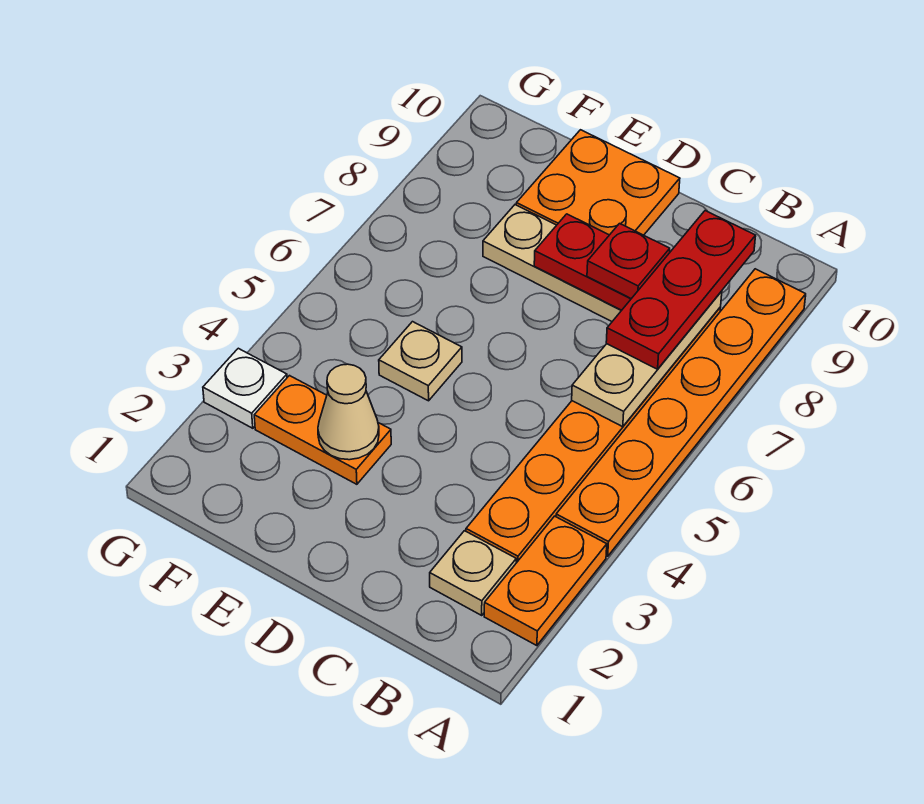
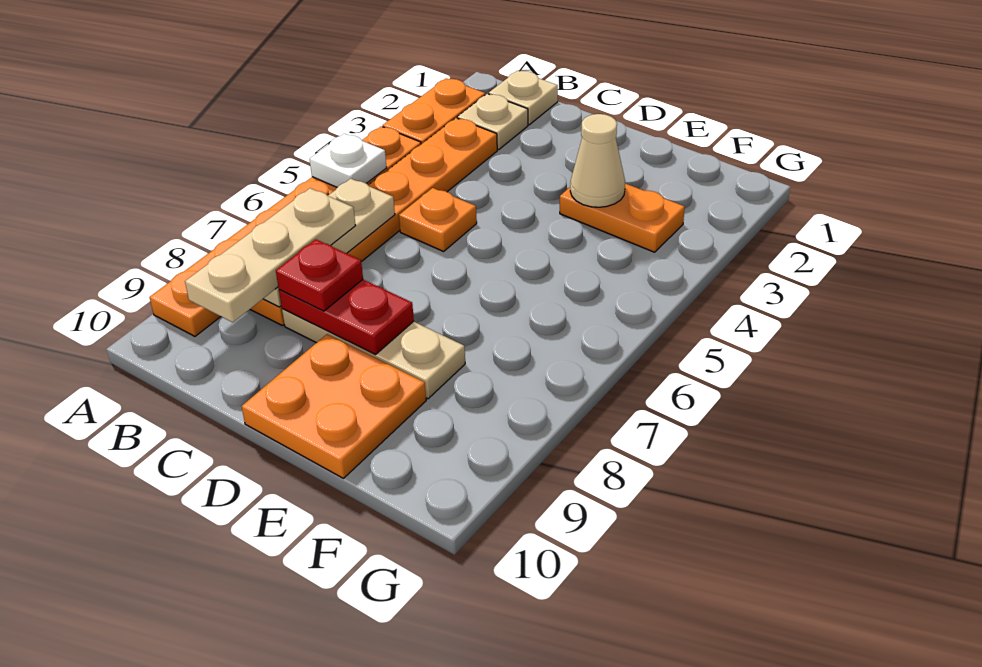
red 1x3 plate [606,211,756,369] -> tan 1x3 plate [185,188,356,322]
none -> orange 1x1 plate [399,188,477,251]
tan 1x1 plate [379,322,462,401] -> tan 1x1 plate moved to [489,71,558,125]
white 1x1 plate [203,348,287,428] -> white 1x1 plate moved to [309,134,387,187]

